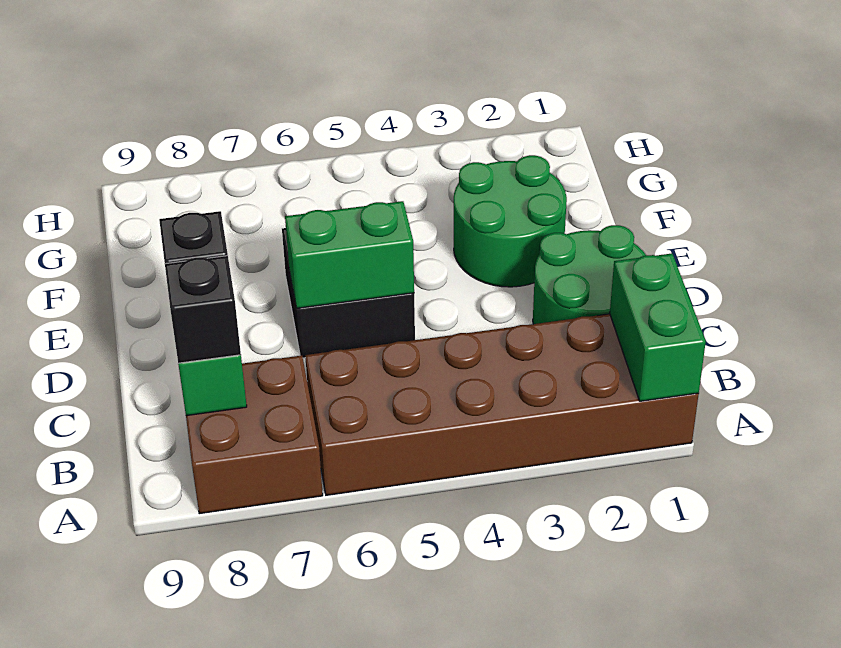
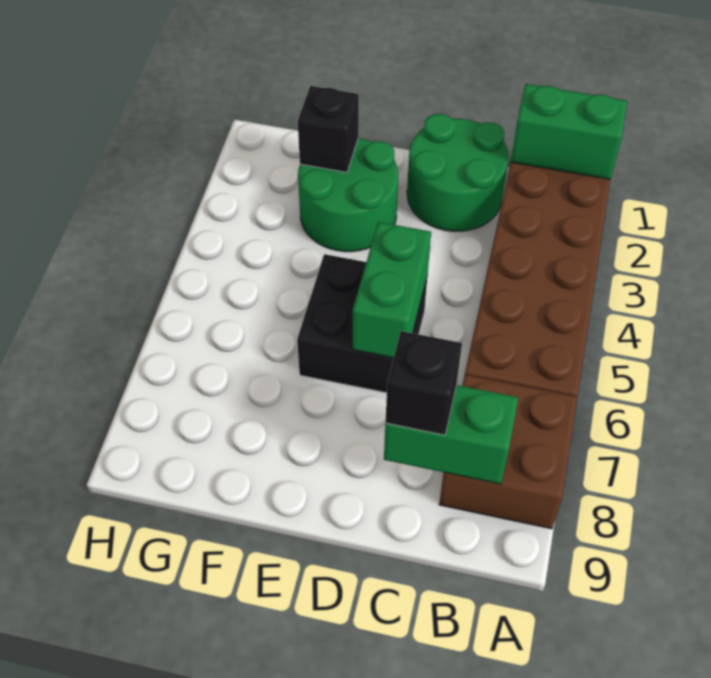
black 1x1 brick [165,256,241,363] -> black 1x1 brick moved to [298,86,359,172]

